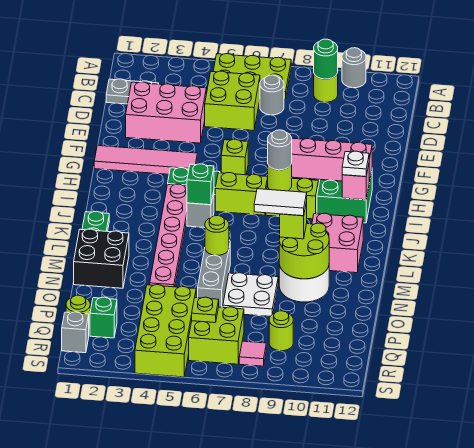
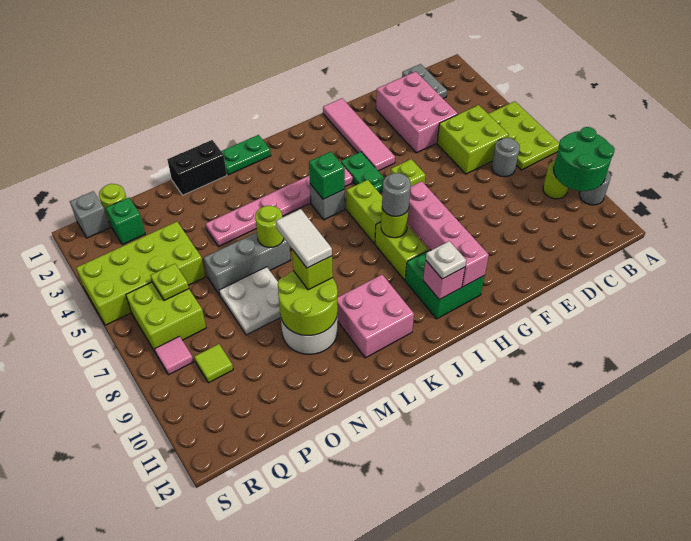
green 1x1 round brick [314,39,338,79] -> green 2x2 round brick [554,127,615,191]
black 2x2 brick [74,229,129,288] -> black 1x2 brick [167,140,227,195]
lime 1x1 round brick [269,311,293,351] -> lime 1x1 tile [194,344,233,383]

